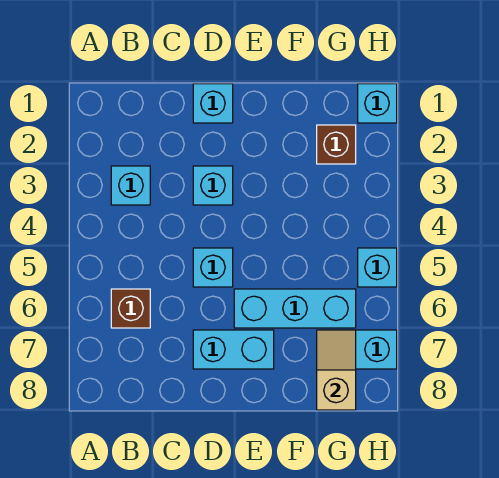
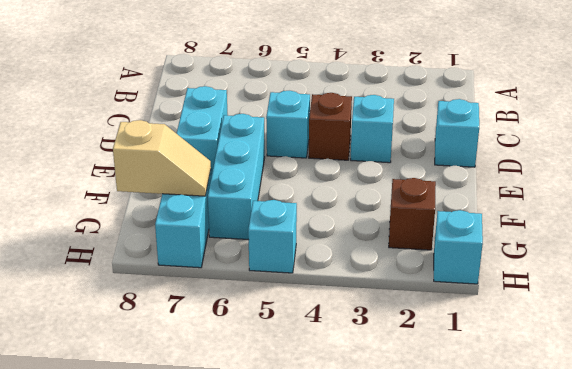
cyan 1x1 brick [111,166,150,205] -> none
brown 1x1 brick [111,289,150,328] -> brown 1x1 brick moved to [309,93,352,160]

